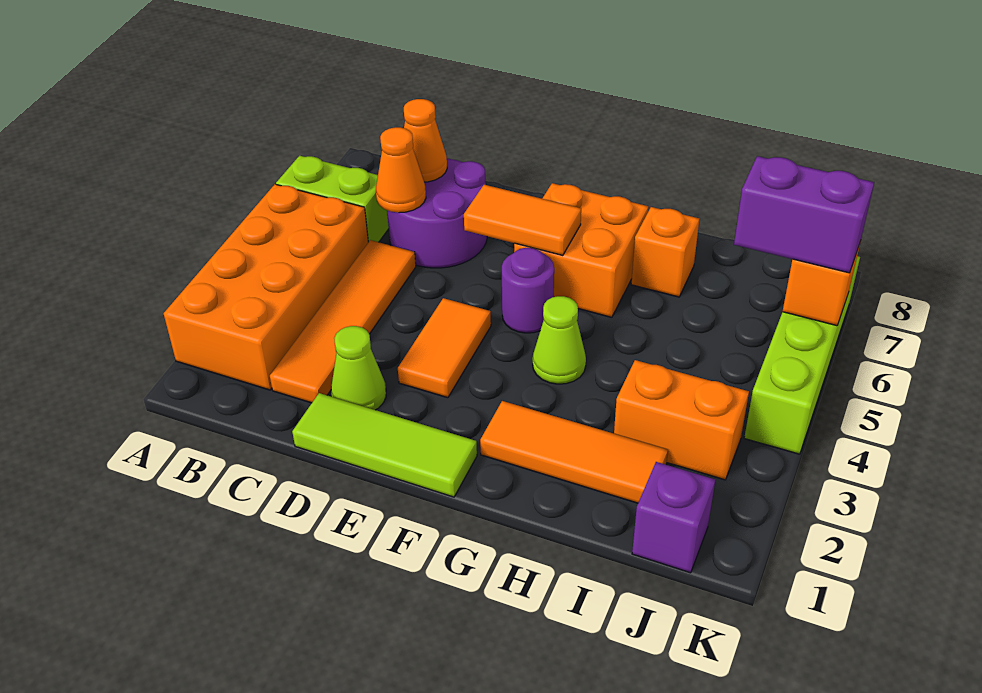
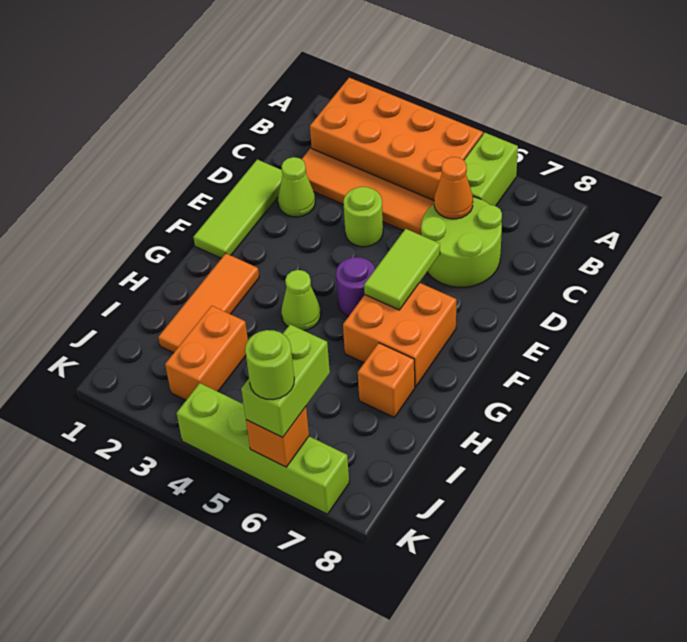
purple 2x2 round brick [387,159,487,268] -> lime 2x2 round brick [421,197,502,287]
orange 1x1 cone [404,99,447,182] -> none
none -> lime 1x1 round brick [344,187,383,247]
orange 1x2 tile [398,298,491,398] -> none
orange 1x2 tile [464,185,581,256] -> lime 1x2 tile [364,229,440,310]
purple 1x1 brick [632,462,715,573] -> none
purple 1x2 brick [734,156,874,273] -> lime 1x2 brick [241,324,330,437]
none -> lime 1x1 round brick [245,330,294,400]

